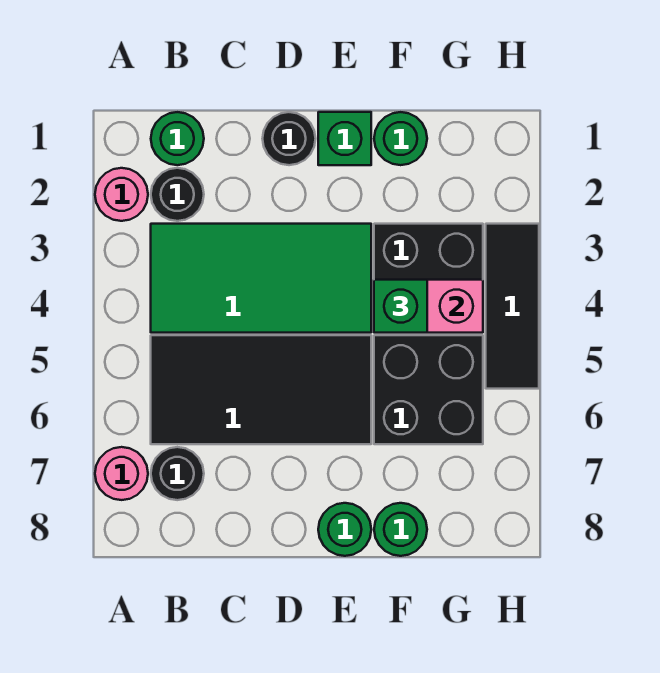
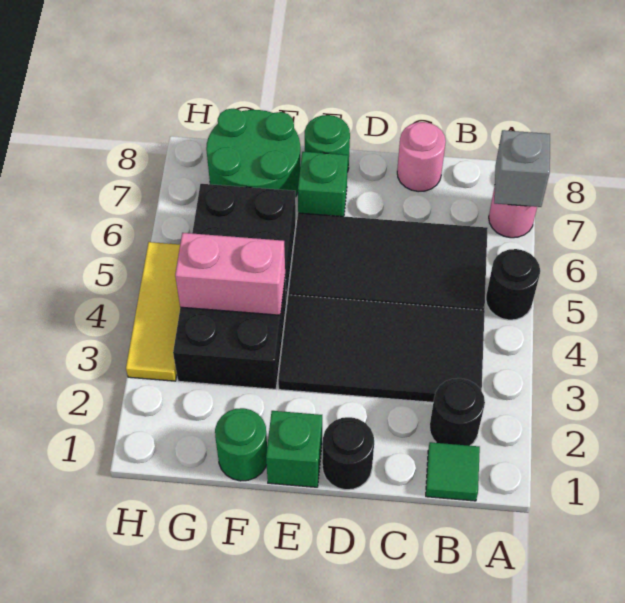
pink 1x1 round brick [95,168,148,221] -> pink 1x1 round brick moved to [397,122,446,192]
none -> grey 1x1 brick [494,130,550,207]
green 1x1 round brick [151,112,204,165] -> green 1x1 tile [426,442,480,501]
green 2x4 tile [151,224,371,333] -> black 2x4 tile [278,295,485,402]
black 1x1 round brick [151,447,204,500] -> black 1x1 round brick moved to [486,249,540,320]
green 1x1 brick [374,280,427,333] -> green 1x1 brick moved to [298,152,348,216]
green 1x1 round brick [374,503,427,556] -> green 2x2 round brick [206,109,300,197]
black 1x3 tile [486,224,539,389] -> yellow 1x3 tile [126,242,180,381]

